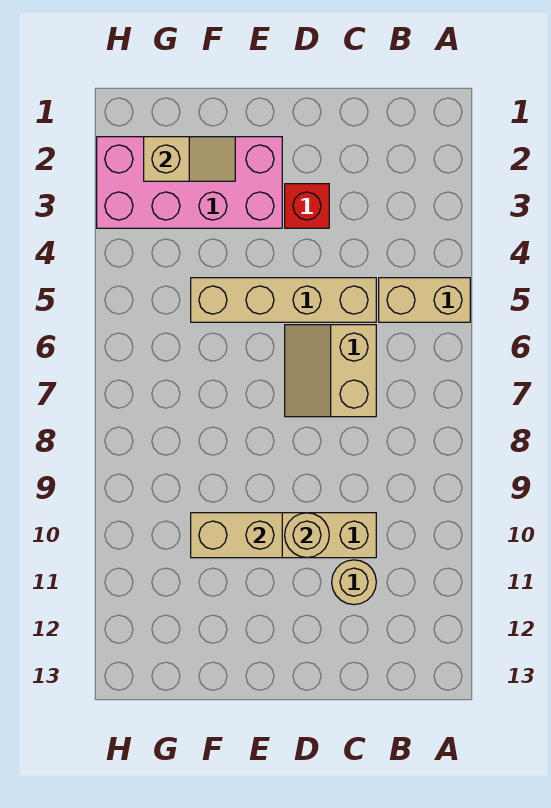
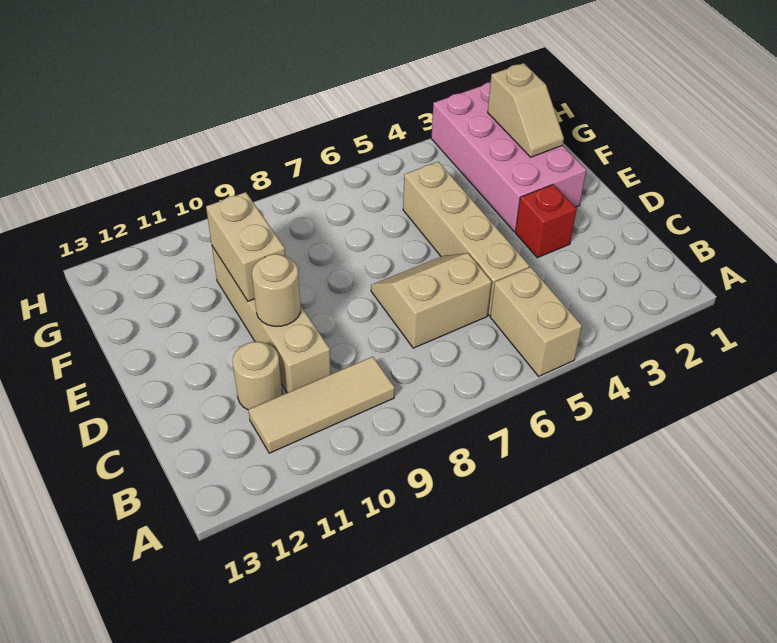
none -> tan 1x3 tile [249,357,395,453]

